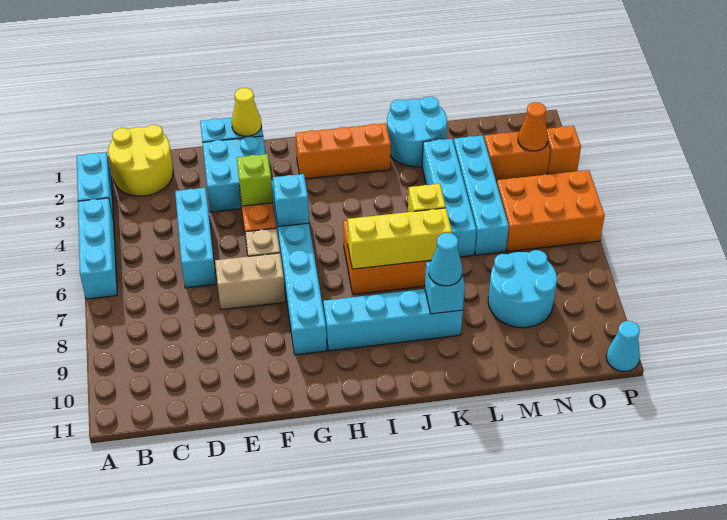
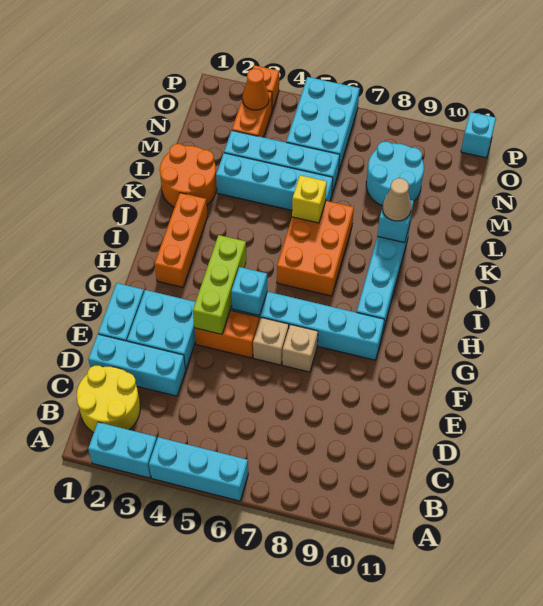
cyan 1x3 brick [175,188,216,288] -> cyan 1x3 brick moved to [88,334,186,396]
tan 1x2 brick [215,253,285,310] -> tan 1x1 brick [282,324,318,372]
yellow 1x1 cone [232,88,261,136] -> none
lime 1x1 brick [237,154,273,206] -> lime 1x3 brick [193,235,246,334]
yellow 1x3 brick [348,208,452,269] -> none
cyan 2x2 round brick [387,97,447,167] -> orange 2x2 round brick [160,144,217,207]
cyan 1x1 cone [429,233,462,286] -> tan 1x1 cone [383,178,411,221]
orange 2x3 brick [497,170,605,251] -> cyan 2x3 brick [286,77,360,170]
cyan 1x1 cone [606,321,640,371] -> cyan 1x1 brick [461,112,496,158]

